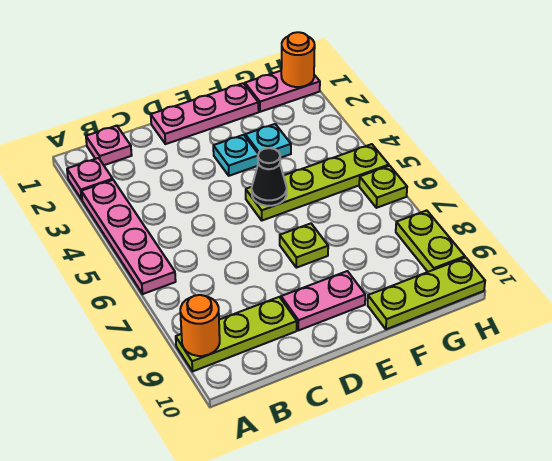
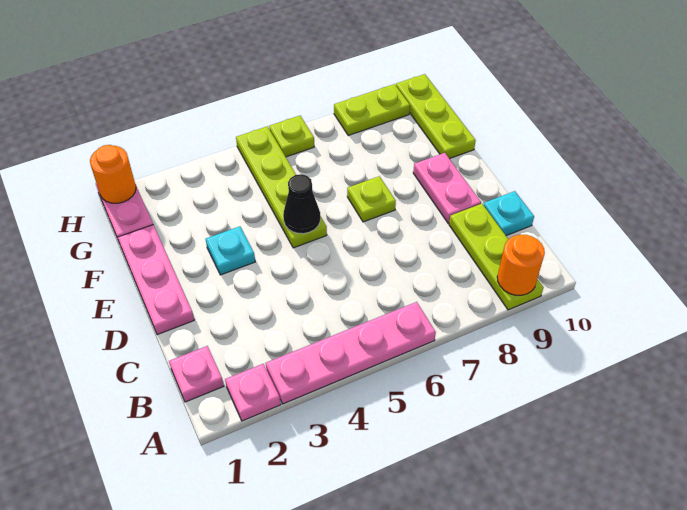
cyan 1x1 plate [245,124,291,158] -> cyan 1x1 plate moved to [483,191,534,236]

